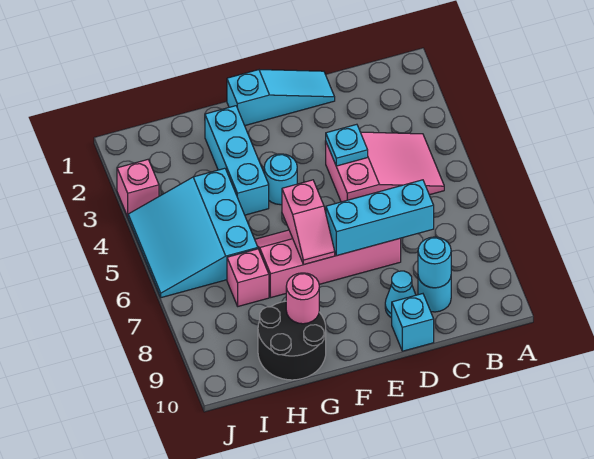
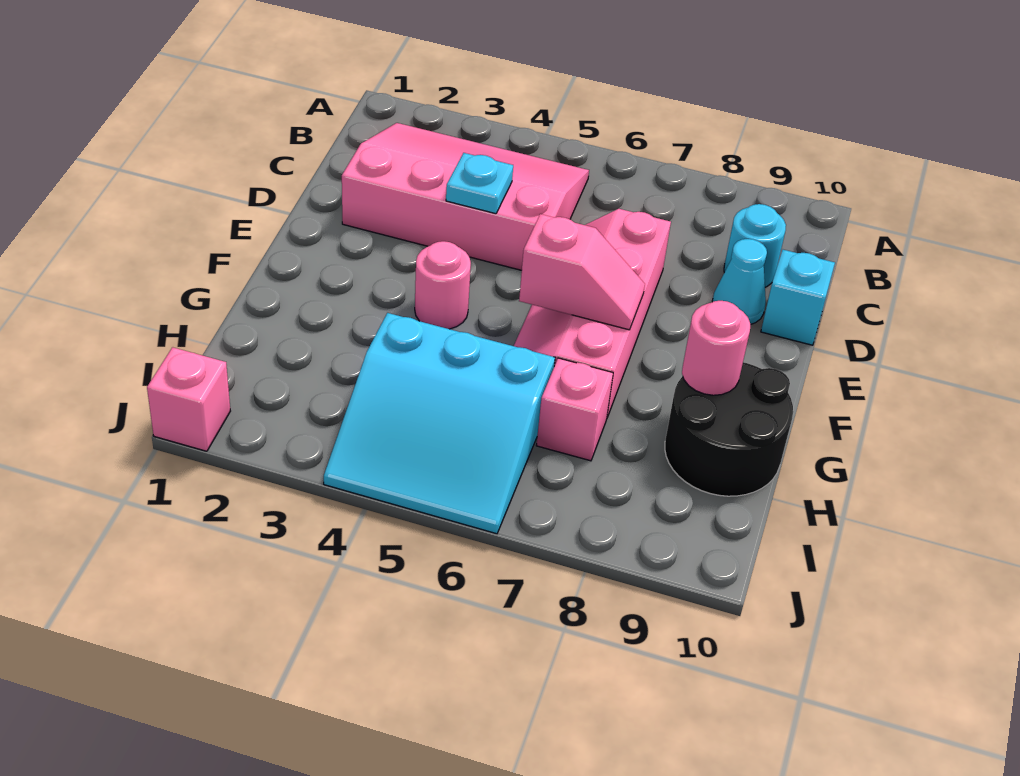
pink 2x3 slope [326,132,444,202] -> pink 3x4 slope [342,123,589,270]
cyan 1x3 brick [326,180,434,256] -> none
cyan 1x1 round brick [418,237,451,288] -> none
cyan 1x3 slope [227,70,335,126] -> none
cyan 1x1 round brick [264,154,297,205] -> pink 1x1 round brick [415,241,471,329]
cyan 1x3 brick [205,106,269,215] -> none
pink 1x1 brick [117,160,159,217] -> pink 1x1 brick moved to [147,347,230,451]

